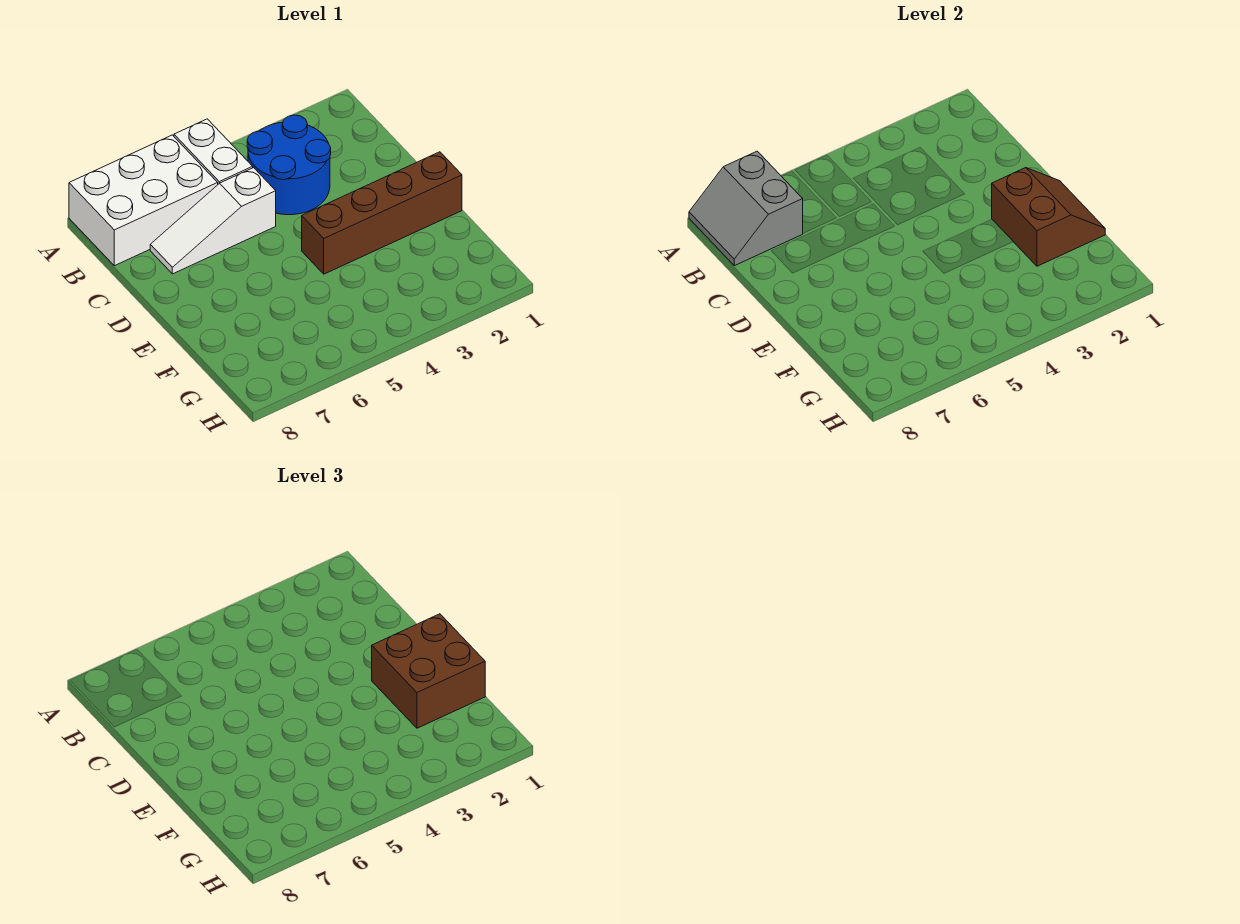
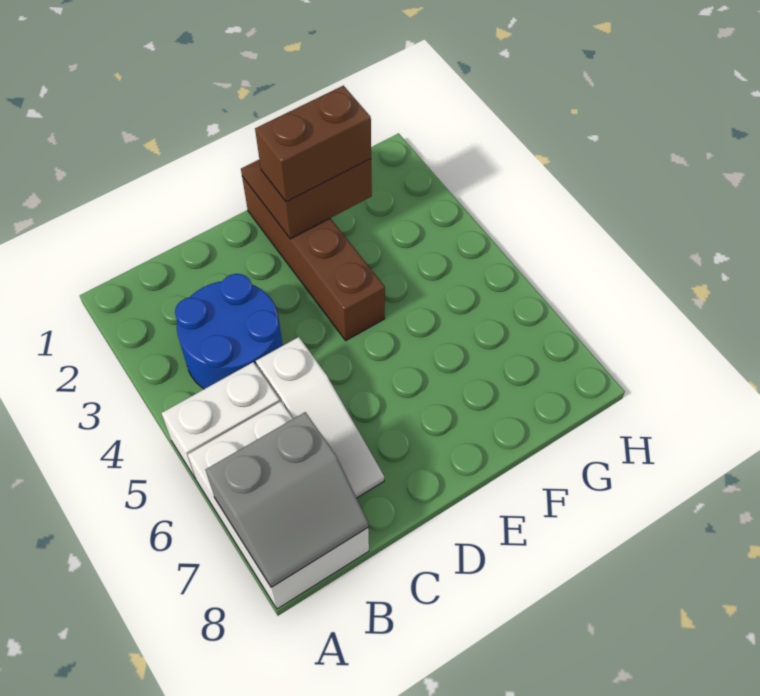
brown 2x2 brick [372,614,485,728] -> brown 1x2 brick [255,86,371,202]

